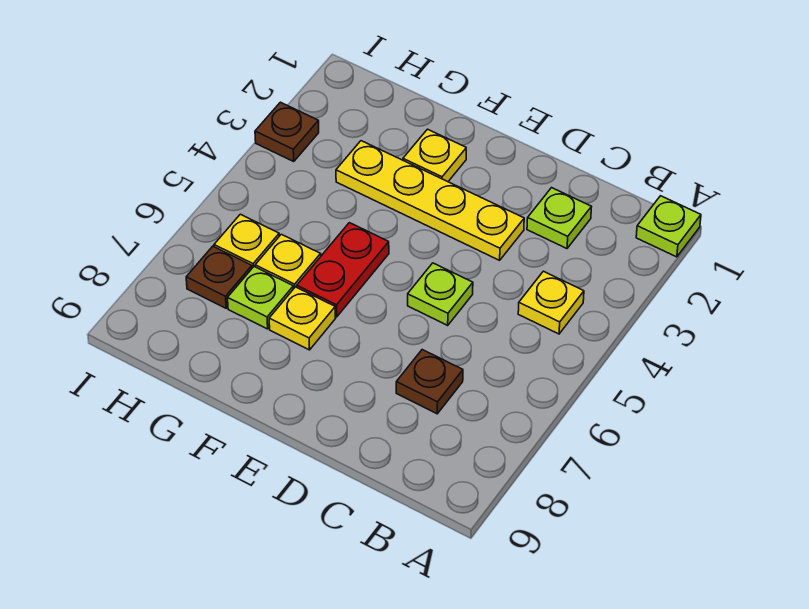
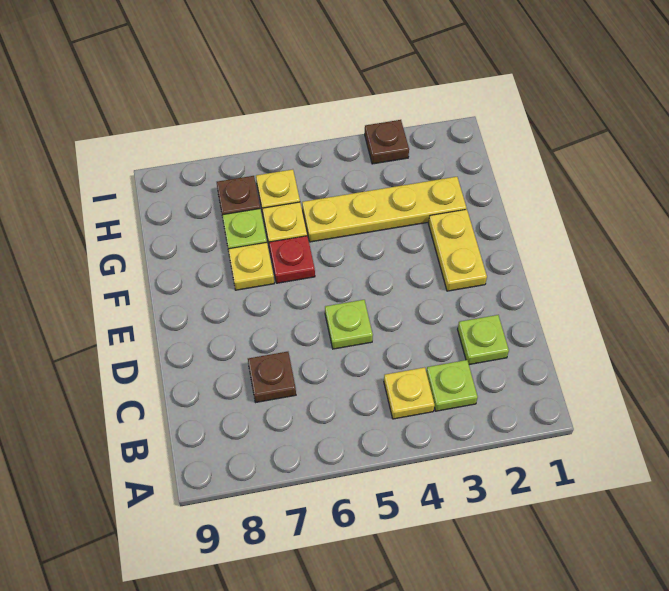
lime 1x1 plate [636,196,701,257] -> lime 1x1 plate moved to [426,360,478,411]
yellow 1x4 plate [336,141,524,260] -> yellow 1x4 plate turned to [302,177,467,242]
yellow 1x1 plate [403,129,466,182] -> yellow 1x2 plate [429,209,487,291]
red 1x2 plate [297,223,389,317] -> red 1x1 plate [269,236,315,283]

